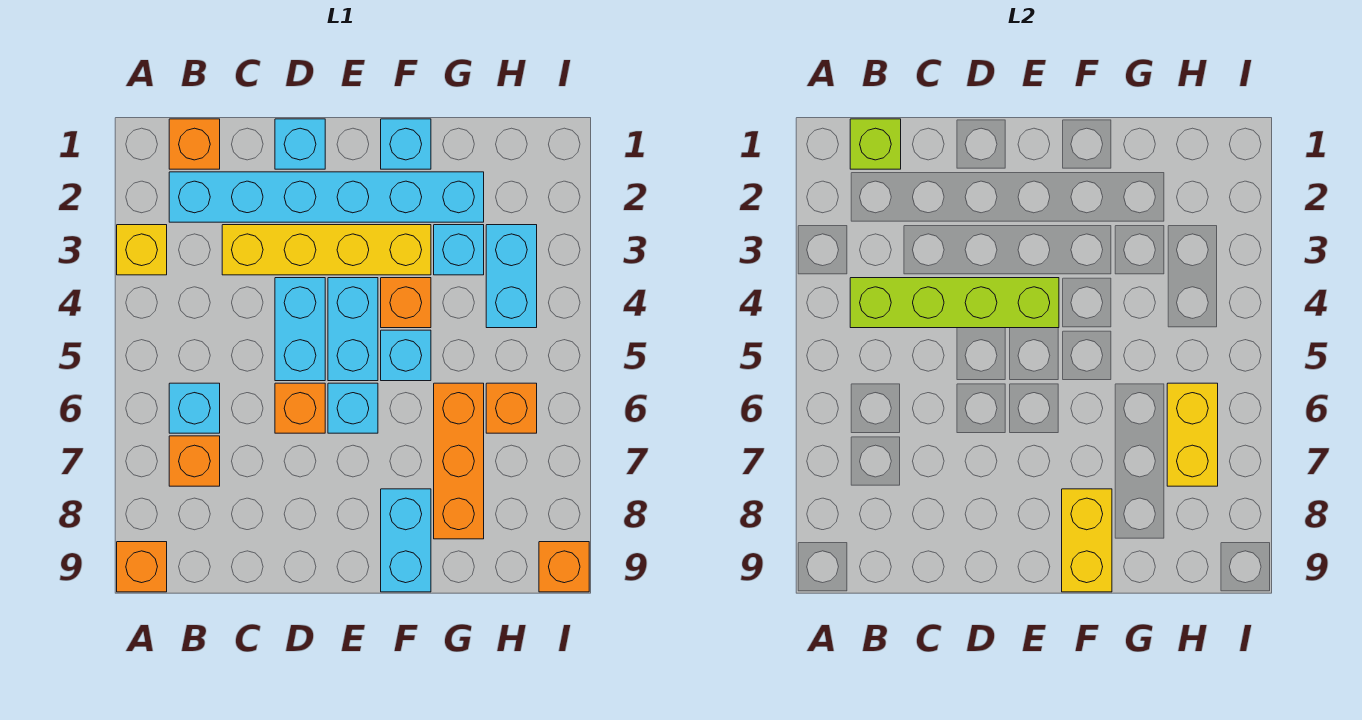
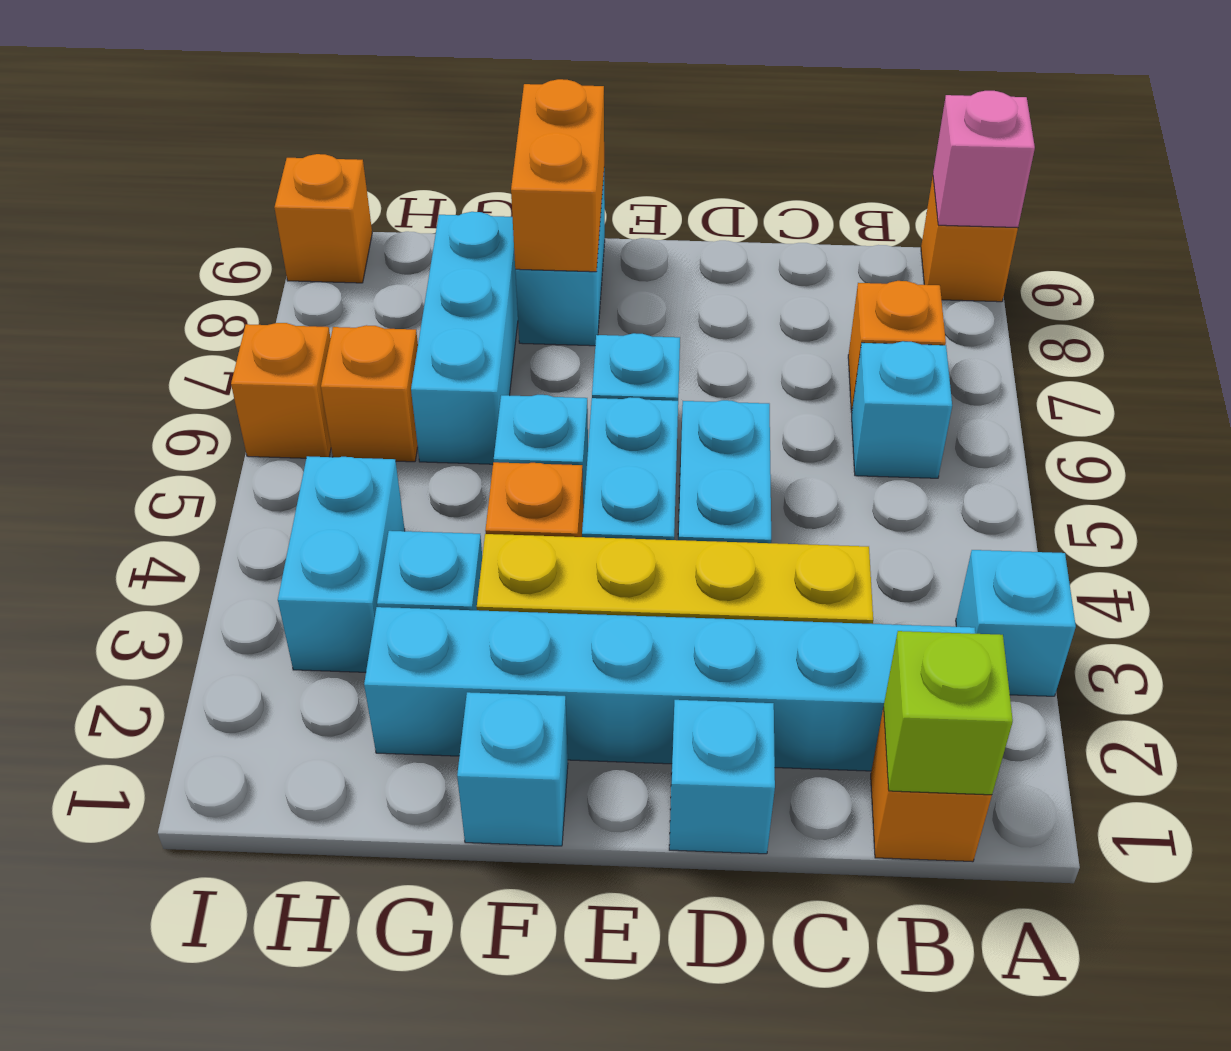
yellow 1x1 brick [117,225,167,275] -> cyan 1x1 brick [956,550,1076,696]
none -> pink 1x1 brick [933,91,1035,228]
lime 1x4 brick [850,278,1059,328] -> none
orange 1x1 brick [275,383,325,433] -> orange 1x1 brick moved to [231,323,331,458]
yellow 1x2 brick [1062,489,1112,592] -> orange 1x2 brick [511,79,604,272]
orange 1x3 brick [434,383,484,539] -> cyan 1x3 brick [411,212,518,464]
yellow 1x2 brick [1167,383,1218,486] -> none

